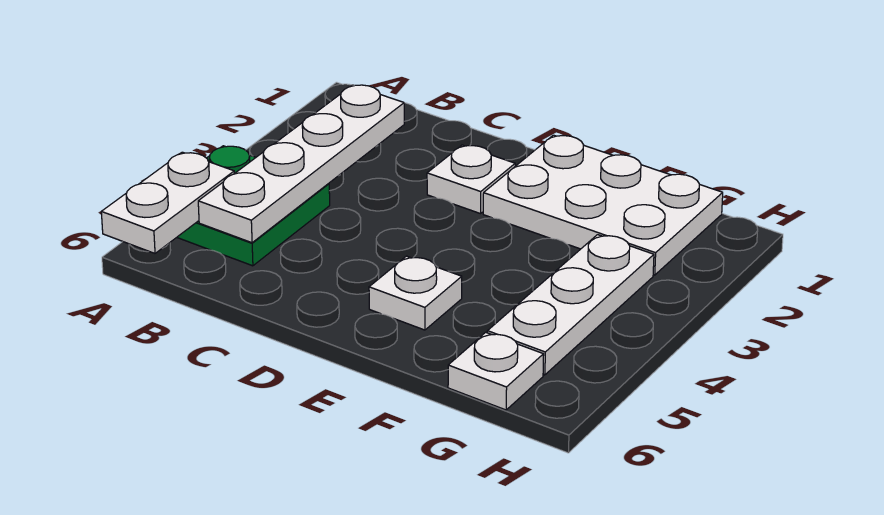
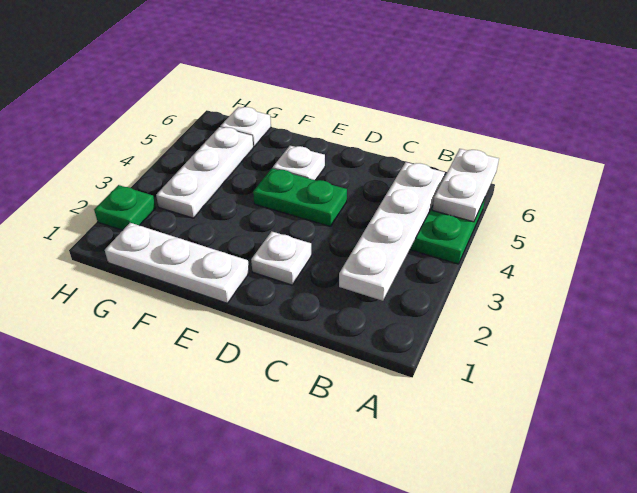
none -> green 1x2 plate [253,168,347,227]
white 2x3 plate [483,135,723,275] -> white 1x3 plate [105,223,249,303]
none -> green 1x1 plate [94,185,156,230]

